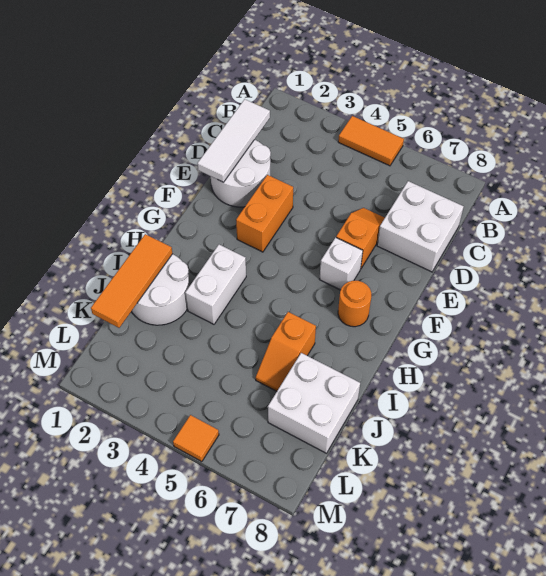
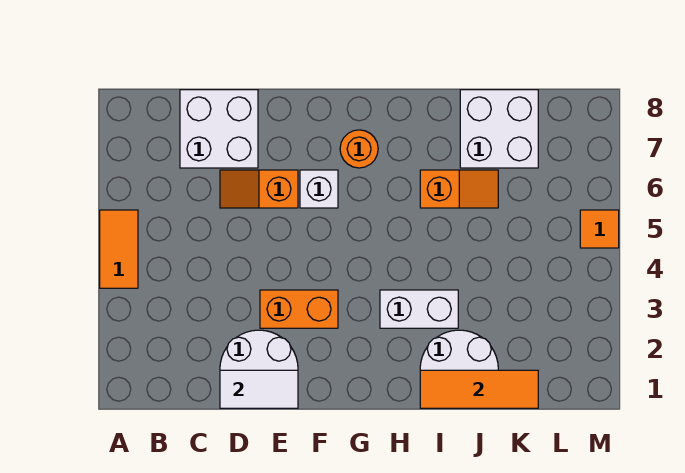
white 1x3 tile [197,99,270,182] -> white 1x2 tile [220,370,298,408]

